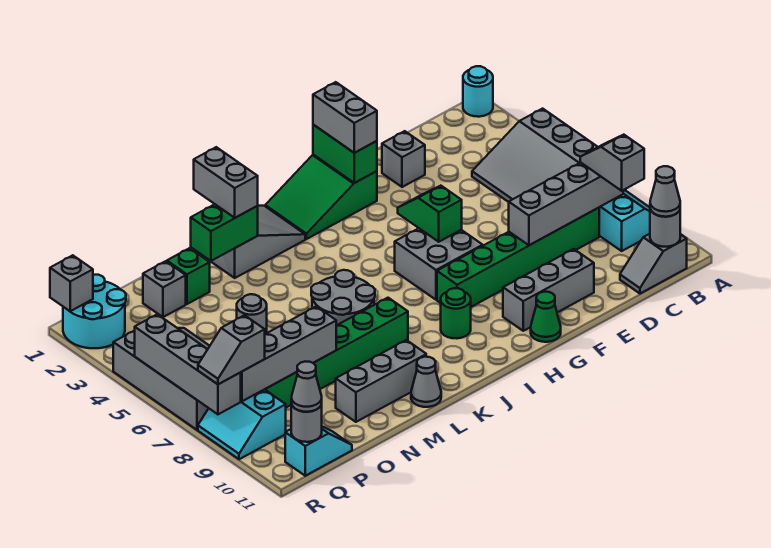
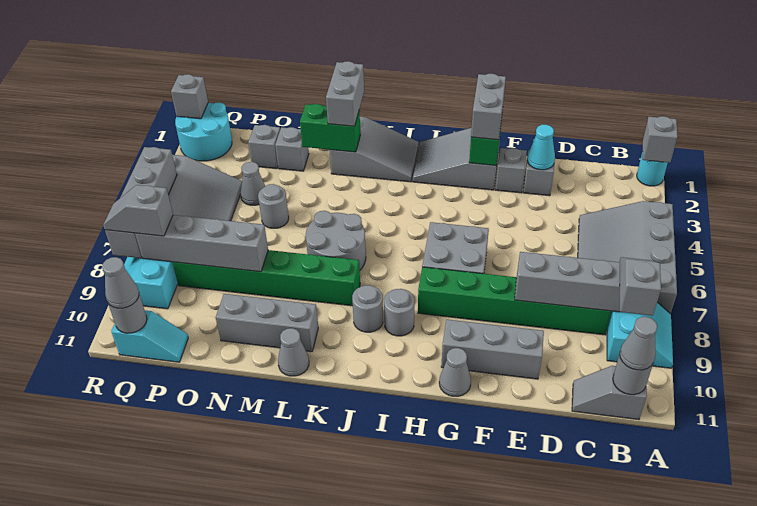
none -> grey 1x1 brick [642,116,677,163]
none -> cyan 1x1 cone [527,125,555,170]
none -> grey 1x1 brick [495,148,527,193]
green 2x3 slope [265,155,377,239] -> grey 2x3 slope [413,128,500,190]
green 1x2 slope [398,186,462,242] -> none
green 1x1 cone [531,292,561,342] -> grey 1x1 cone [439,348,471,396]
green 1x1 round brick [441,288,471,338] -> grey 1x1 round brick [384,289,414,336]
none -> grey 1x1 round brick [352,285,383,332]
green 1x1 brick [167,248,210,304] -> grey 1x1 brick [275,127,309,171]
none -> grey 1x1 cone [241,162,265,205]

